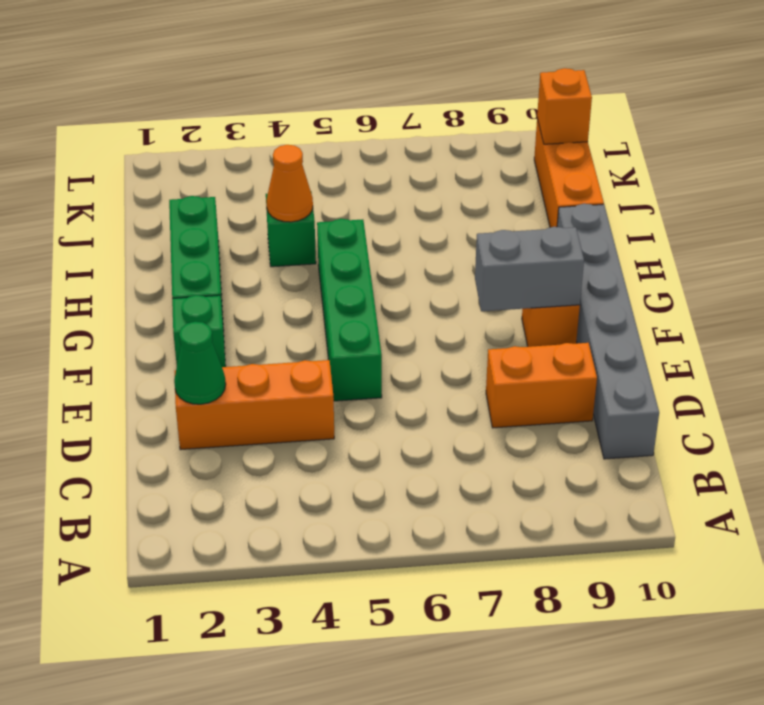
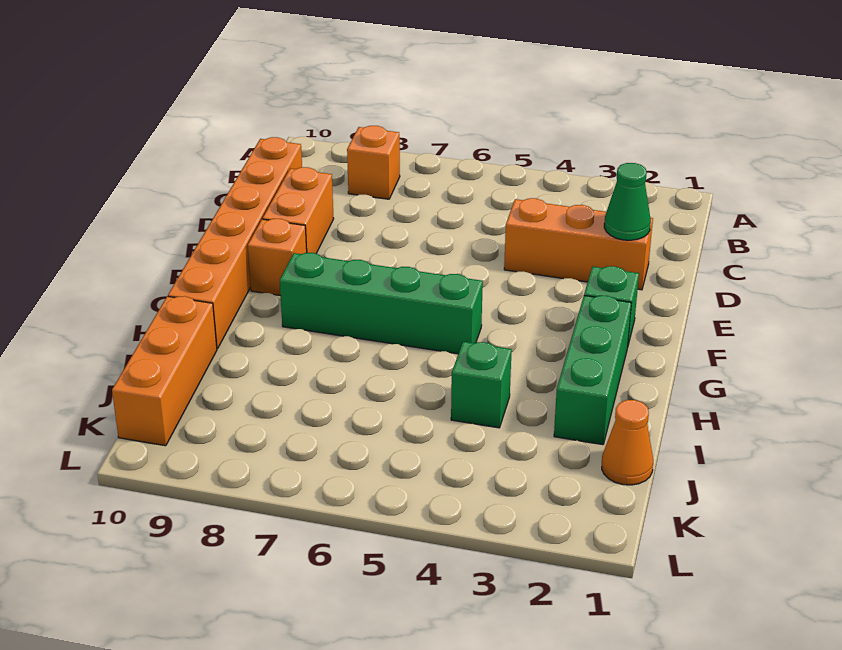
grey 1x6 brick [557,204,659,459] -> orange 1x6 brick [168,137,302,349]
orange 1x2 brick [486,343,597,428] -> orange 1x2 brick turned to [263,167,334,254]
green 1x4 brick [317,219,382,401] -> green 1x4 brick turned to [280,253,483,354]
grey 1x2 brick [475,227,584,311] -> none
orange 1x1 cone [266,145,313,222] -> orange 1x1 cone moved to [602,400,653,485]
orange 1x1 brick [537,68,592,144] -> orange 1x1 brick moved to [347,126,400,199]

